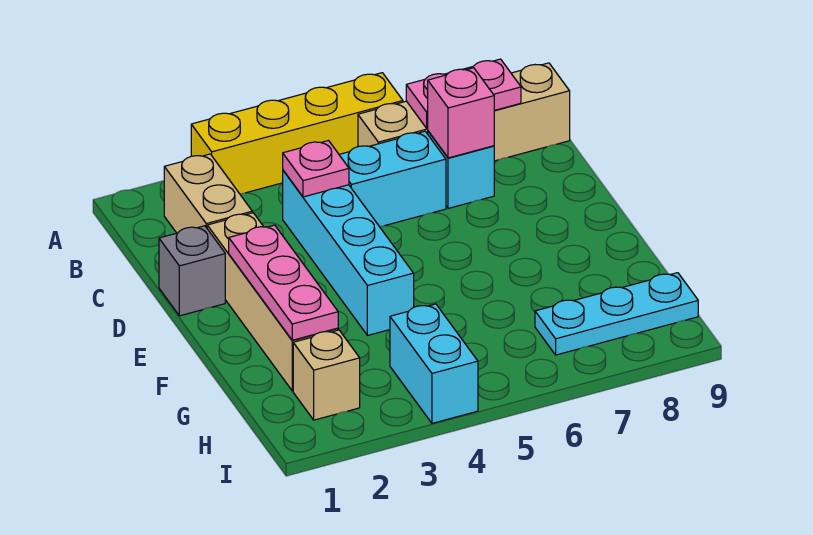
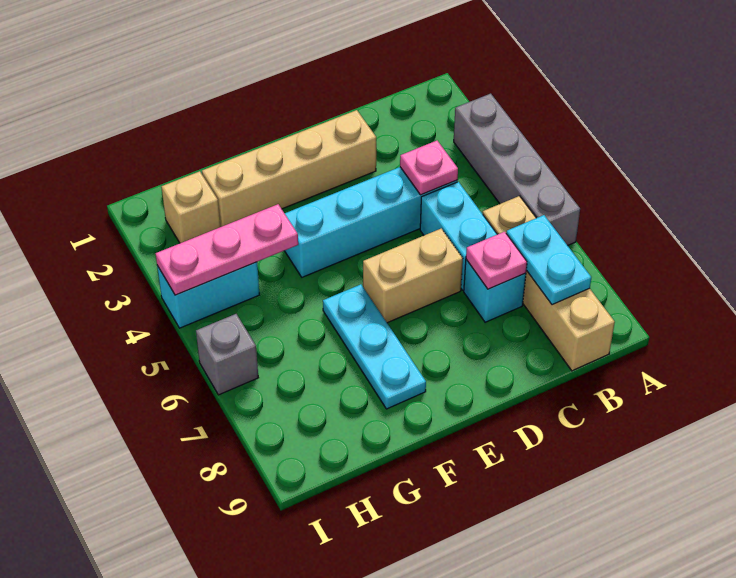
yellow 1x4 brick [191,73,403,194] -> grey 1x4 brick [454,94,580,246]
tan 1x2 brick [164,154,252,233] -> tan 1x2 brick moved to [363,228,463,323]
pink 1x2 plate [406,59,521,128] -> cyan 1x2 plate [506,215,591,305]
pink 1x1 brick [428,68,494,158] -> pink 1x1 plate [466,232,527,289]
grey 1x1 brick [159,226,225,316] -> grey 1x1 brick moved to [196,314,258,395]
pink 1x3 plate [229,225,338,340] -> pink 1x3 plate moved to [156,204,298,295]
cyan 1x3 plate [535,273,698,355] -> cyan 1x3 plate moved to [323,284,426,409]

